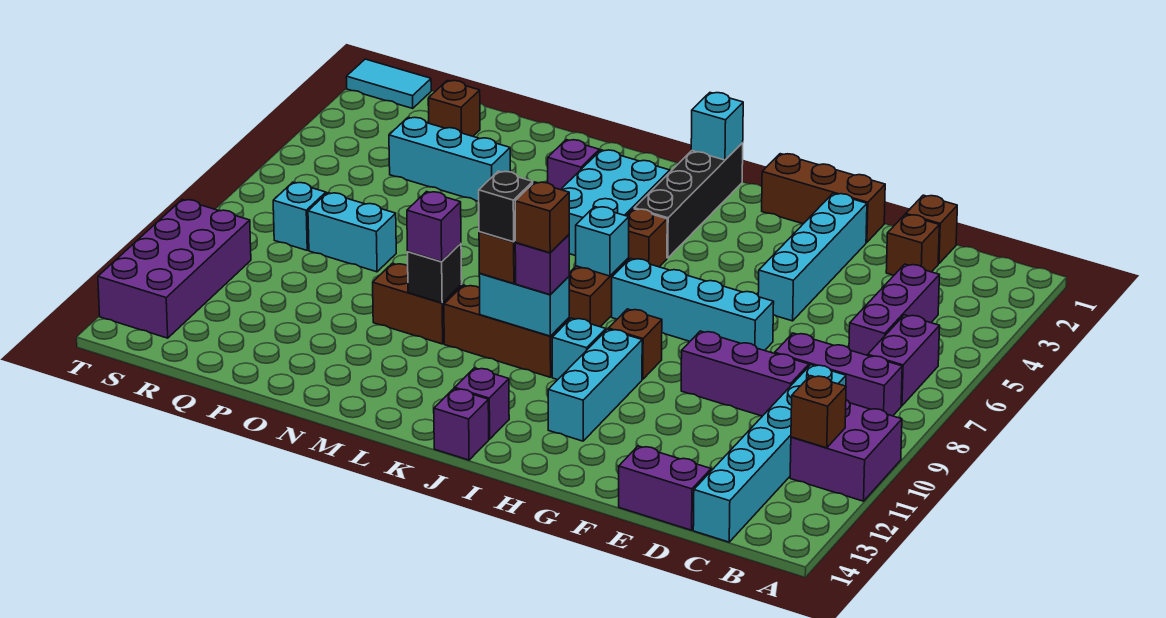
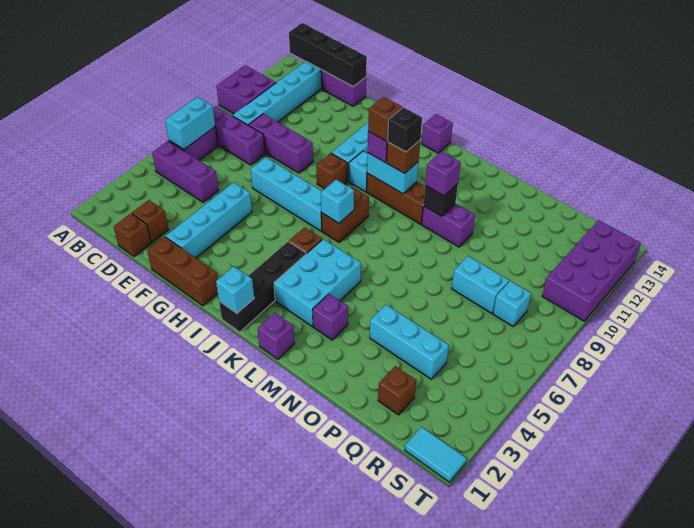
none -> cyan 1x2 brick [165,97,215,149]
brown 1x1 brick [791,376,846,448] -> none
none -> black 1x4 brick [289,23,367,87]
purple 1x3 brick [849,264,939,355] -> purple 1x3 brick turned to [152,141,219,202]
purple 1x1 brick [455,368,509,439] -> purple 1x1 brick moved to [257,313,295,359]
brown 1x2 brick [373,264,462,344] -> purple 1x2 brick [422,204,475,247]

